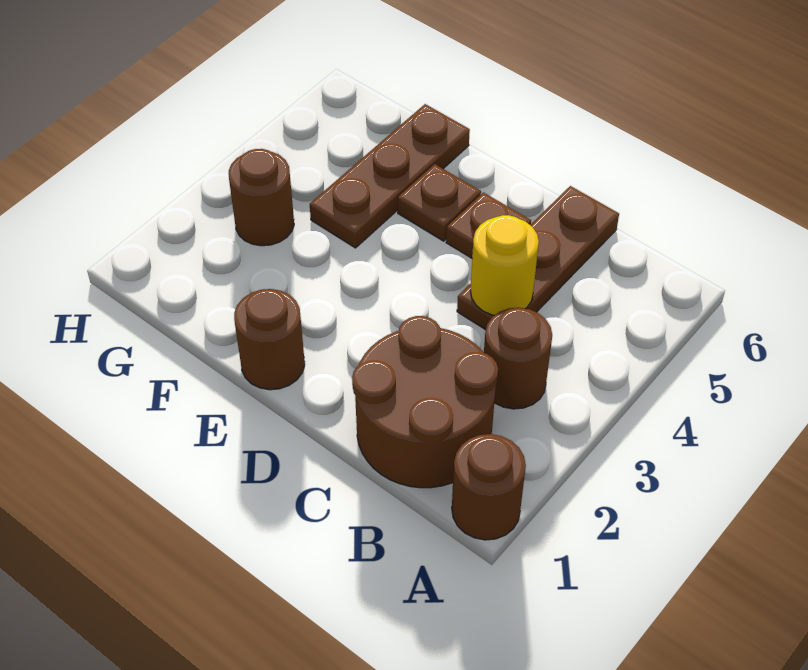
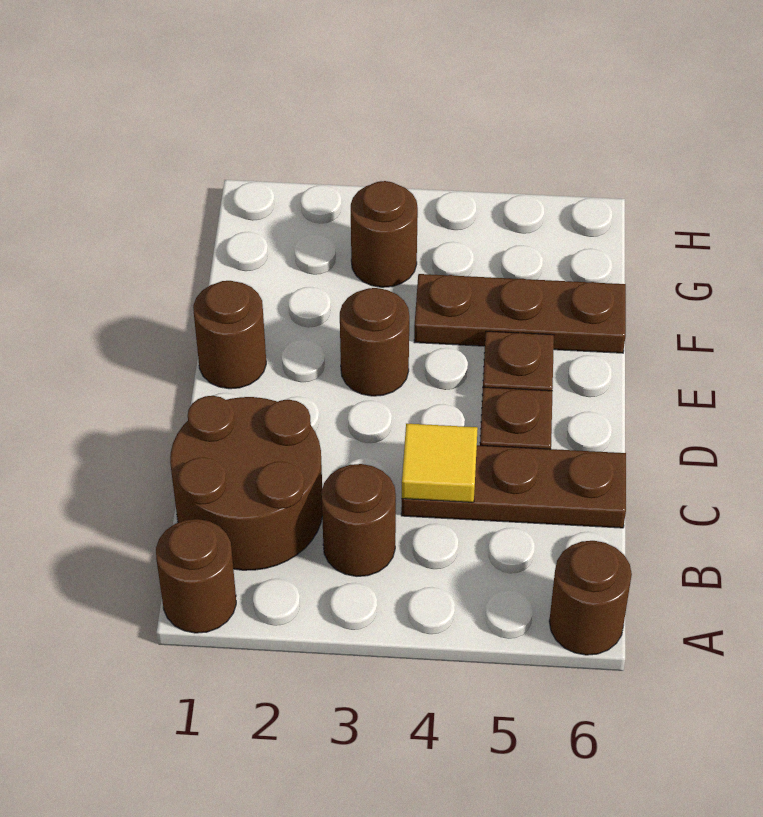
none -> brown 1x1 round brick [549,541,632,655]
yellow 1x1 round brick [470,215,539,315] -> yellow 1x1 tile [402,424,478,502]
none -> brown 1x1 round brick [340,288,409,396]

